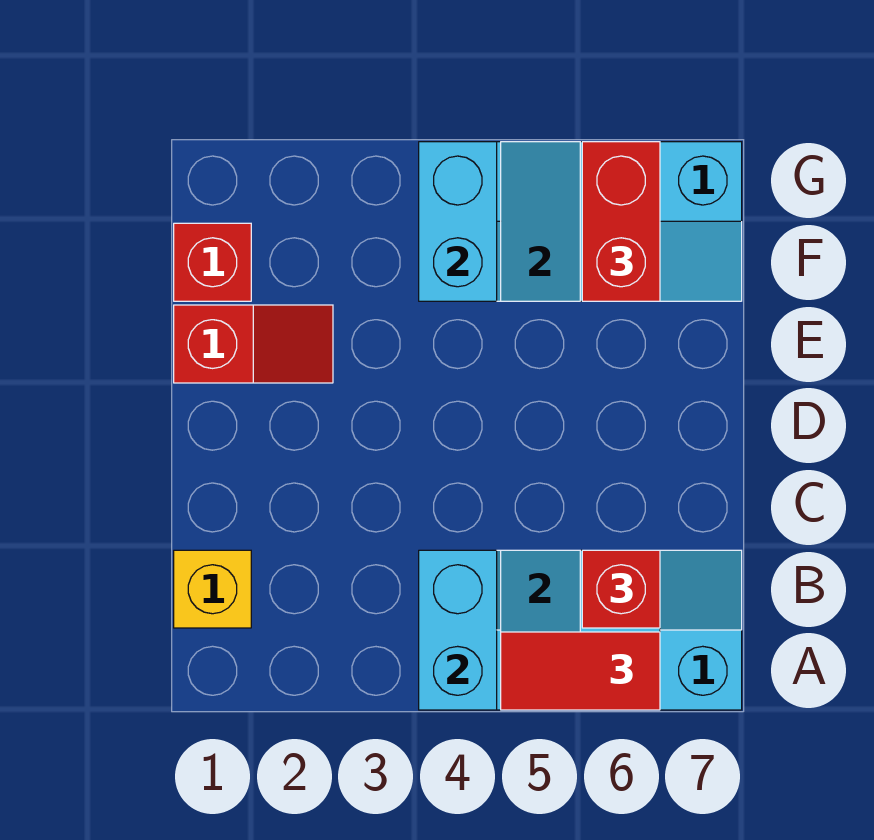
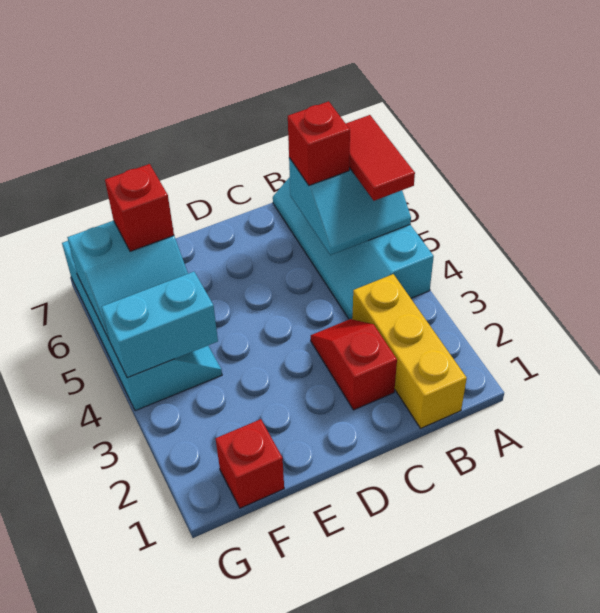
cyan 1x2 brick [419,550,497,710] -> none
yellow 1x1 brick [174,550,251,628] -> yellow 1x3 brick [352,274,467,428]
red 1x2 slope [174,305,333,383] -> red 1x2 slope moved to [311,319,397,410]
red 1x2 brick [582,142,660,301] -> red 1x1 brick [105,164,174,251]

